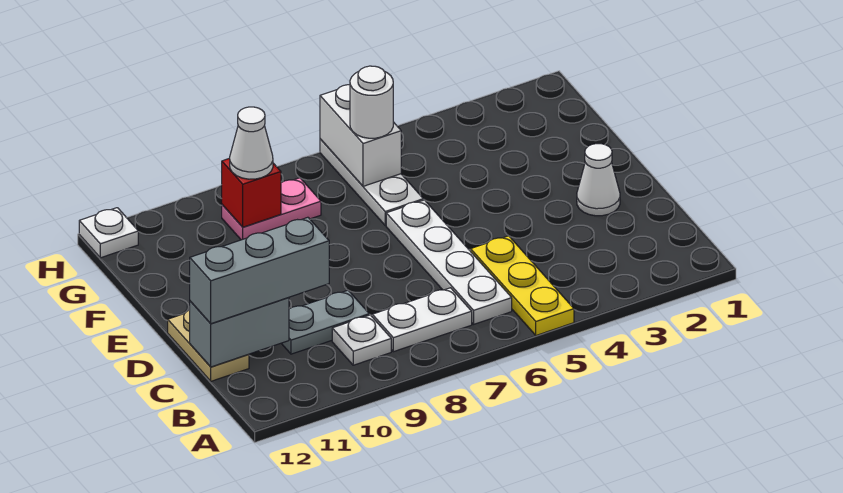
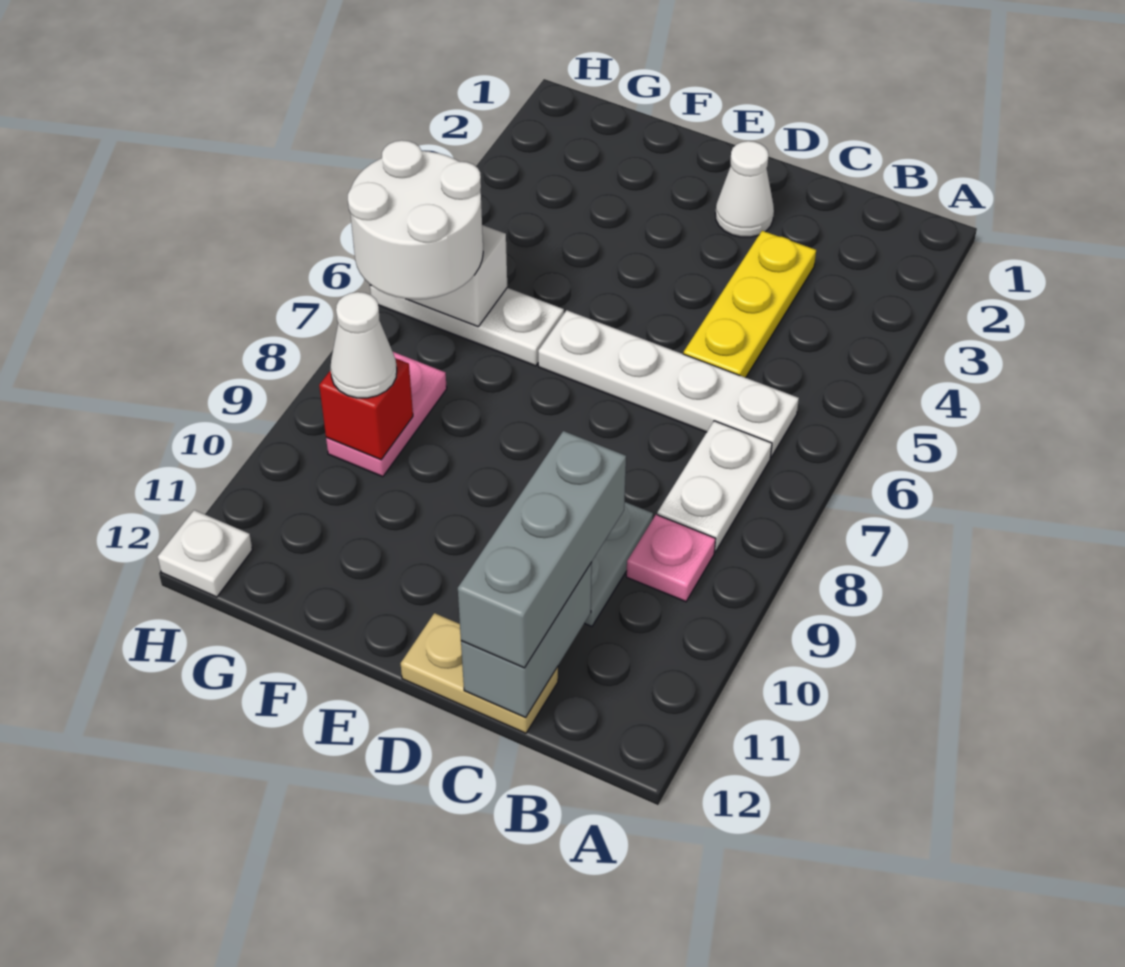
yellow 1x3 plate [471,236,574,335] -> yellow 1x3 plate turned to [683,231,816,378]
white 1x1 plate [332,315,391,365] -> pink 1x1 plate [626,514,716,602]
white 1x1 round brick [350,66,393,138] -> white 2x2 round brick [348,140,483,299]

